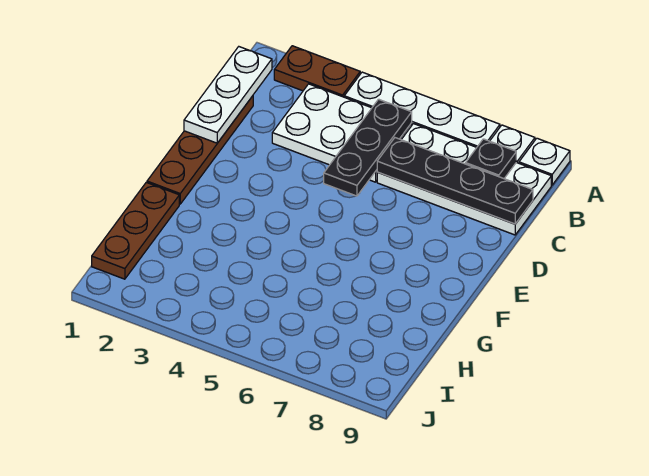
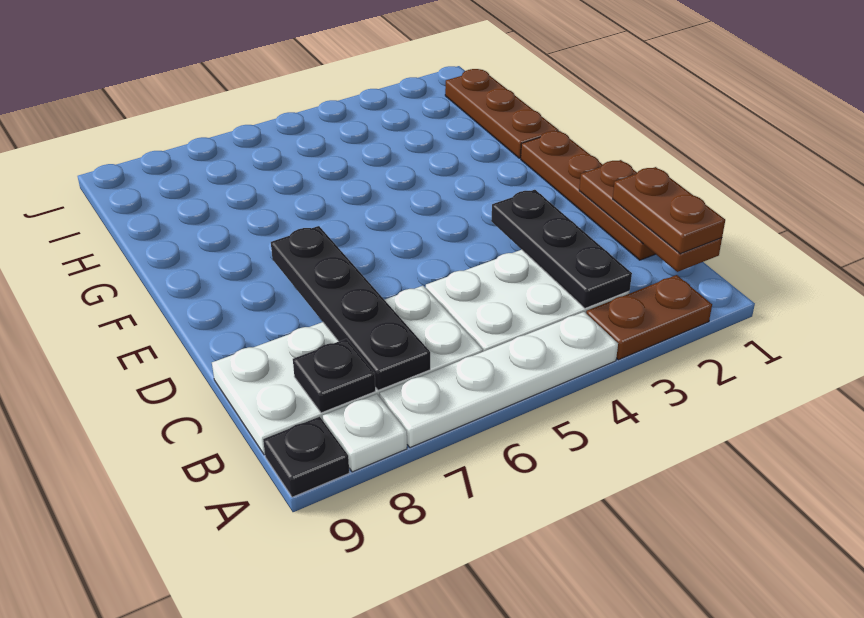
white 1x1 plate [519,138,570,185] -> black 1x1 plate [263,417,349,497]
white 1x3 plate [184,47,272,143] -> brown 1x3 plate [579,160,722,272]
none -> brown 1x2 plate [613,167,725,254]
black 1x3 plate [324,99,412,196] -> black 1x3 plate moved to [491,190,632,308]
black 1x4 plate [377,138,533,224] -> black 1x4 plate turned to [271,226,430,390]

